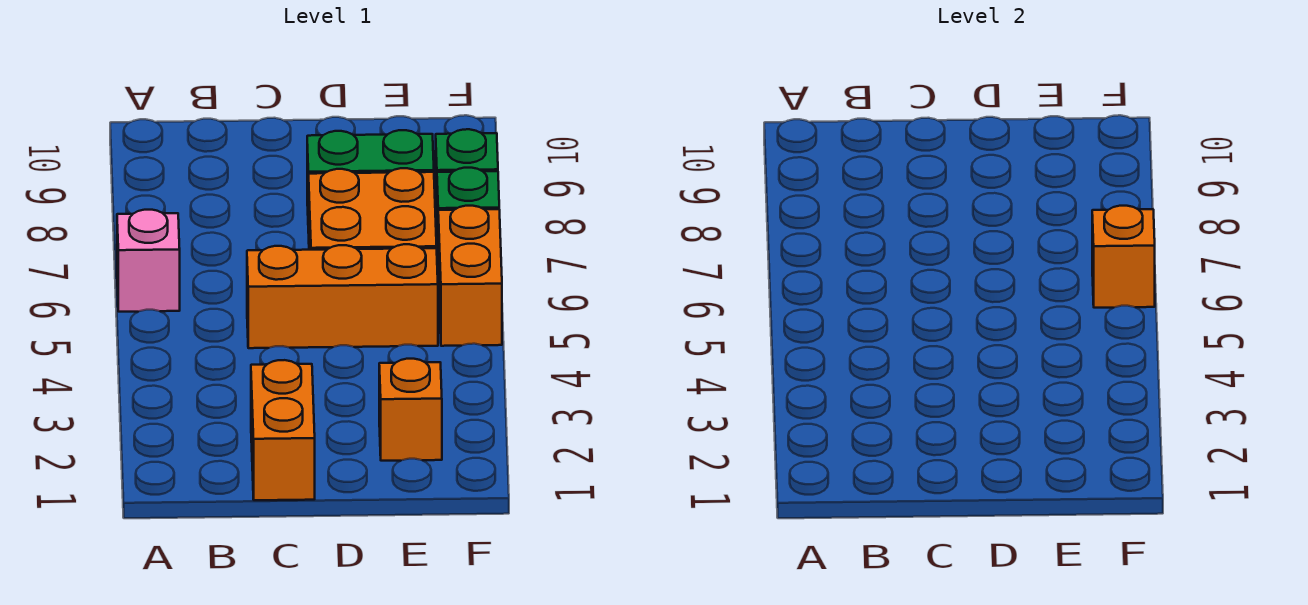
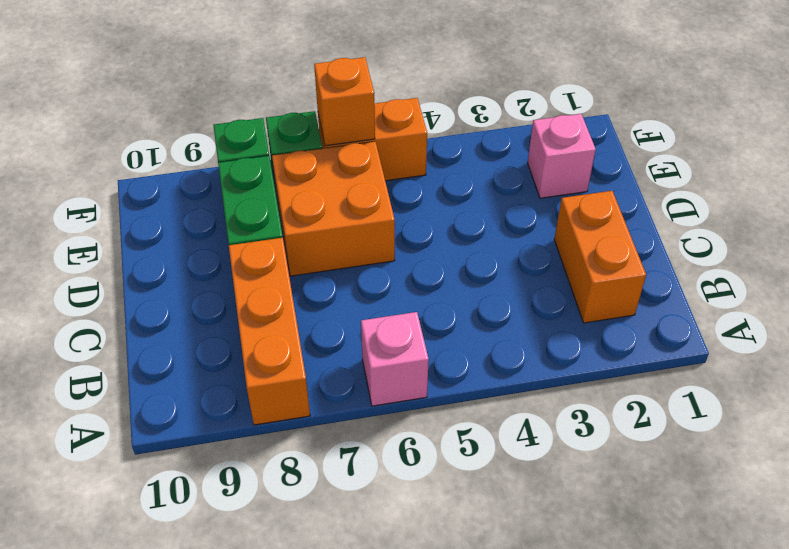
orange 1x2 brick [251,360,315,500] -> orange 1x2 brick turned to [554,191,646,323]
orange 1x3 brick [247,244,438,348] -> orange 1x3 brick moved to [229,238,310,425]
orange 1x1 brick [379,359,442,461] -> pink 1x1 brick [528,114,596,198]

